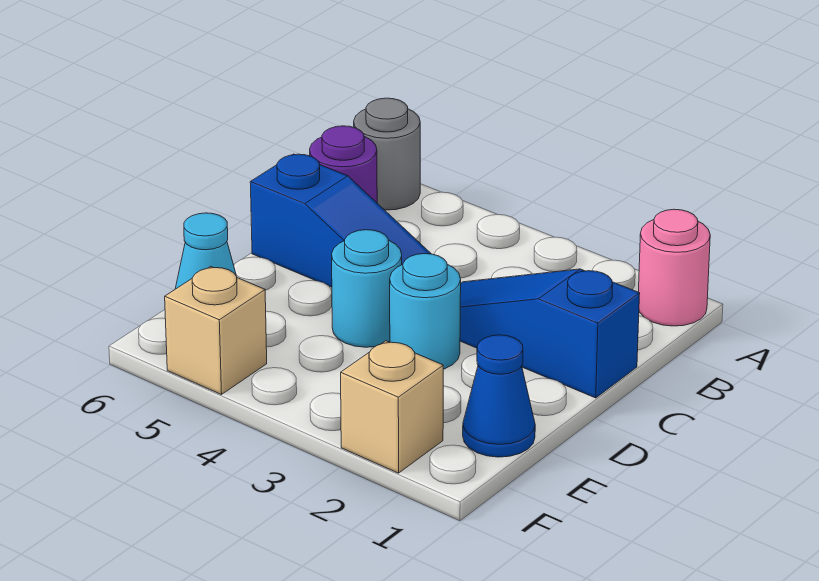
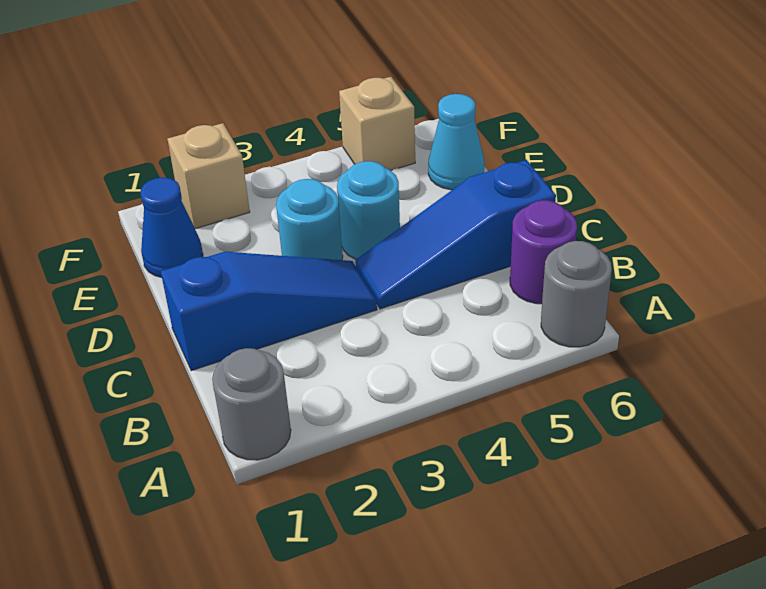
pink 1x1 round brick [639,209,710,326] -> grey 1x1 round brick [212,348,291,460]

